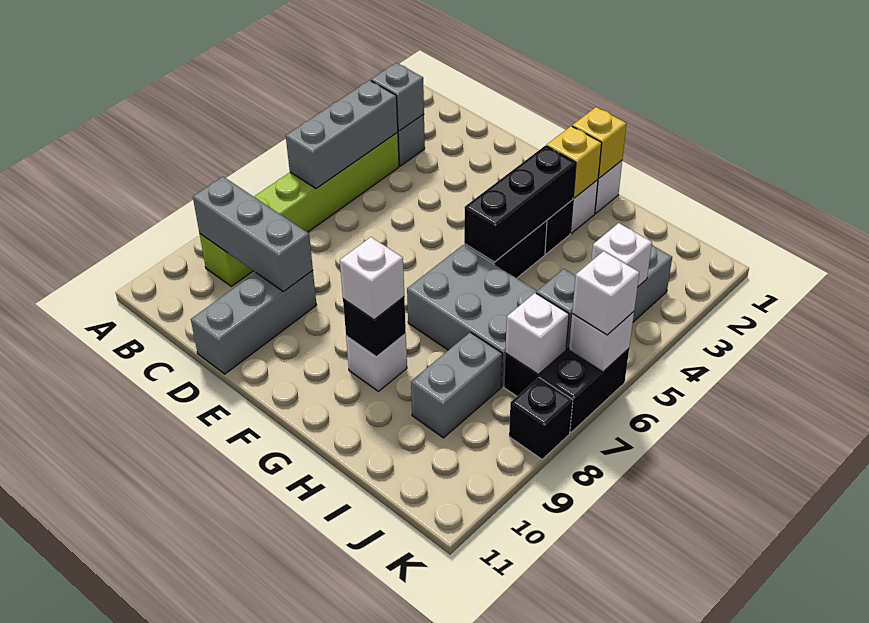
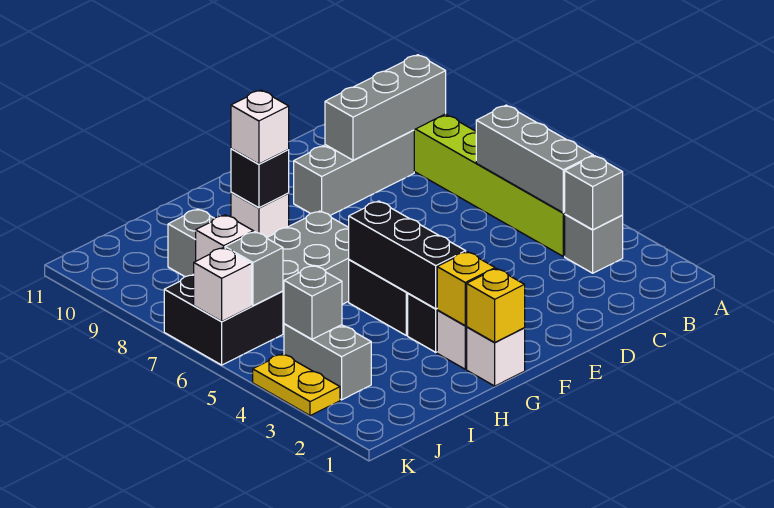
grey 1x3 brick [191,270,316,374] -> grey 1x3 brick turned to [294,130,414,215]
white 1x1 brick [591,223,652,286] -> grey 1x1 brick [284,265,342,339]
none -> yellow 1x2 plate [253,354,340,416]
white 1x1 brick [572,251,639,335] -> none
black 1x1 brick [509,378,573,459] -> none

